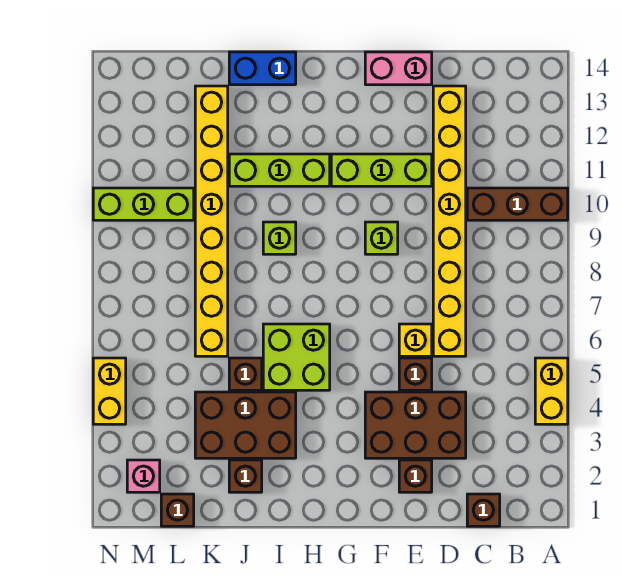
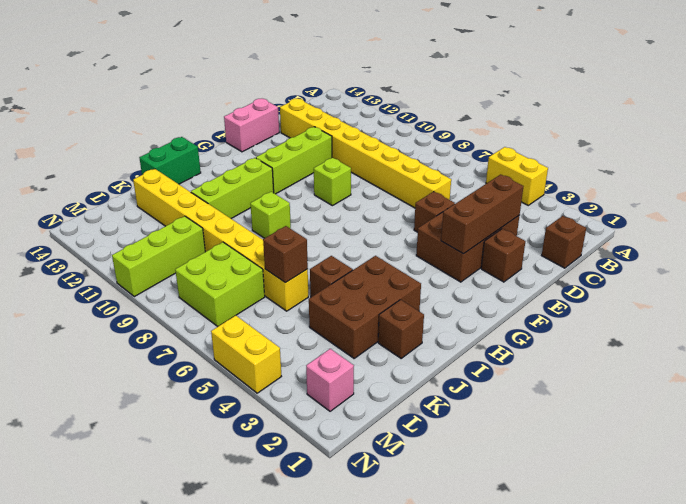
brown 1x3 brick [467,188,568,220] -> brown 1x3 brick moved to [441,174,524,254]
yellow 1x1 brick [399,324,432,356] -> none
lime 2x2 brick [263,324,330,390] -> lime 2x2 brick moved to [175,242,265,327]
blue 1x2 brick [229,52,296,85] -> green 1x2 brick [139,137,201,184]
brown 1x1 brick [161,494,194,526] -> brown 1x1 brick moved to [263,226,308,283]

